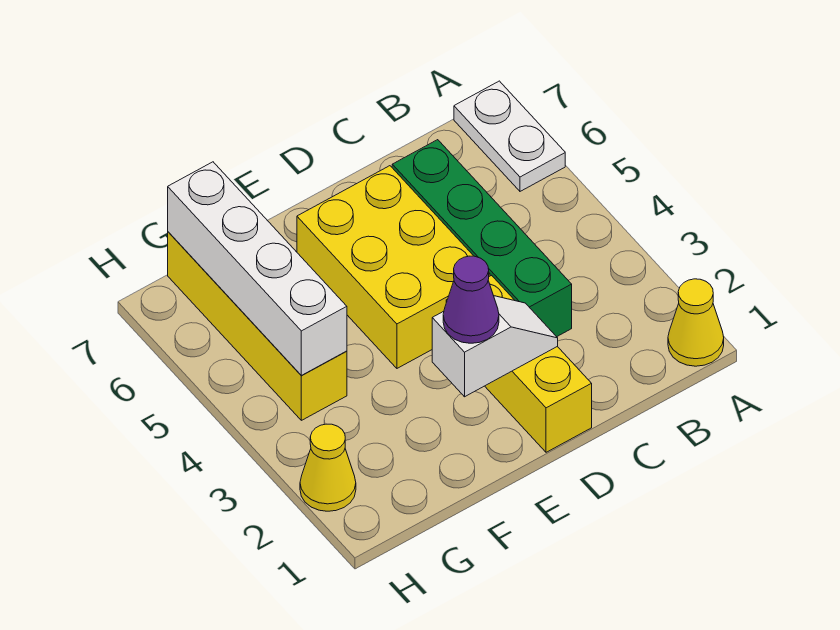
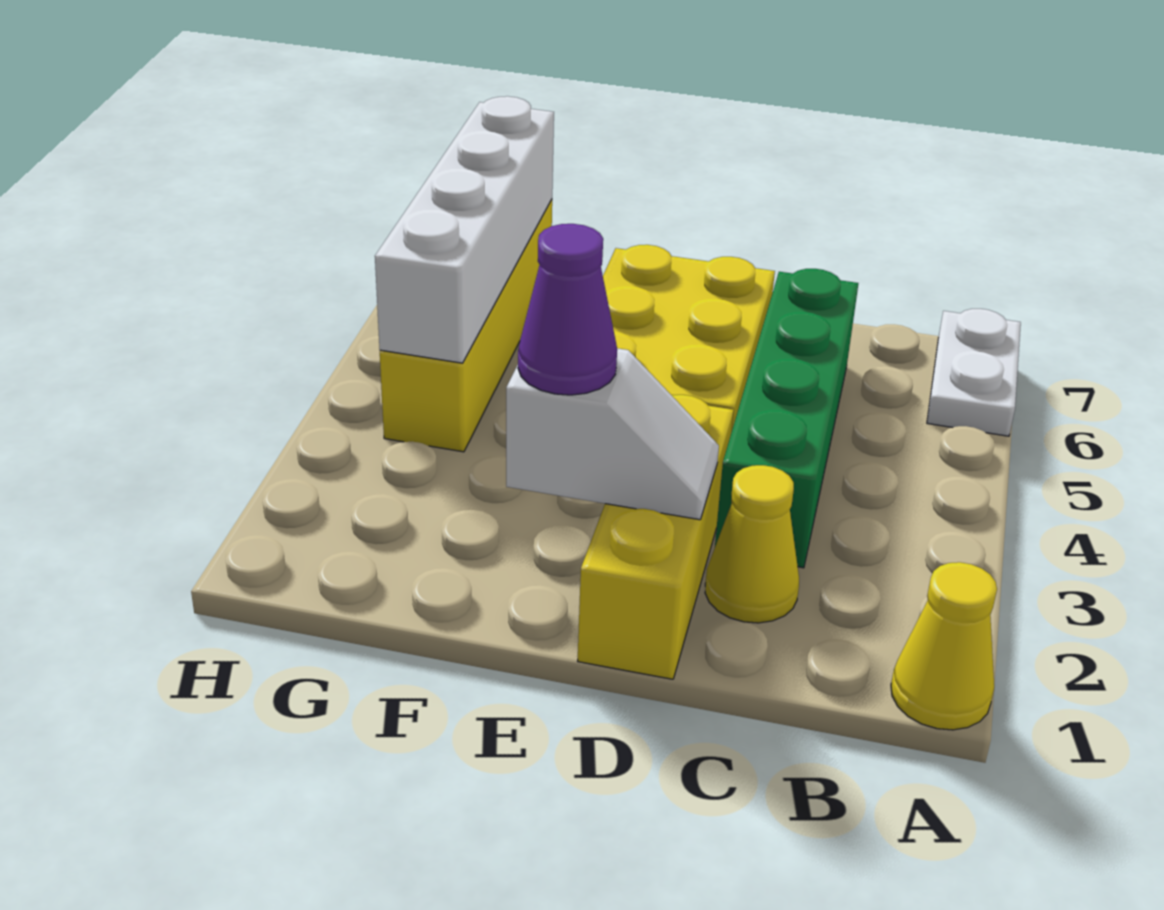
yellow 1x1 cone [300,424,356,511] -> yellow 1x1 cone moved to [705,465,799,623]

